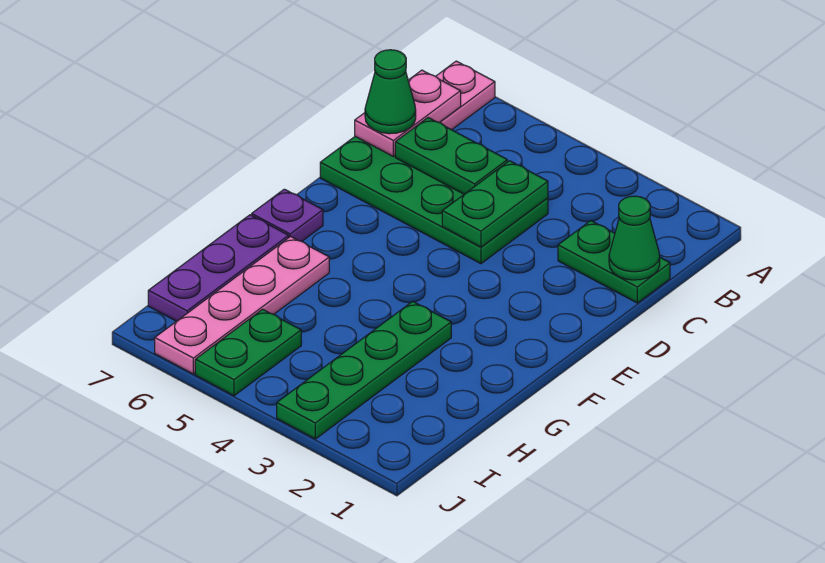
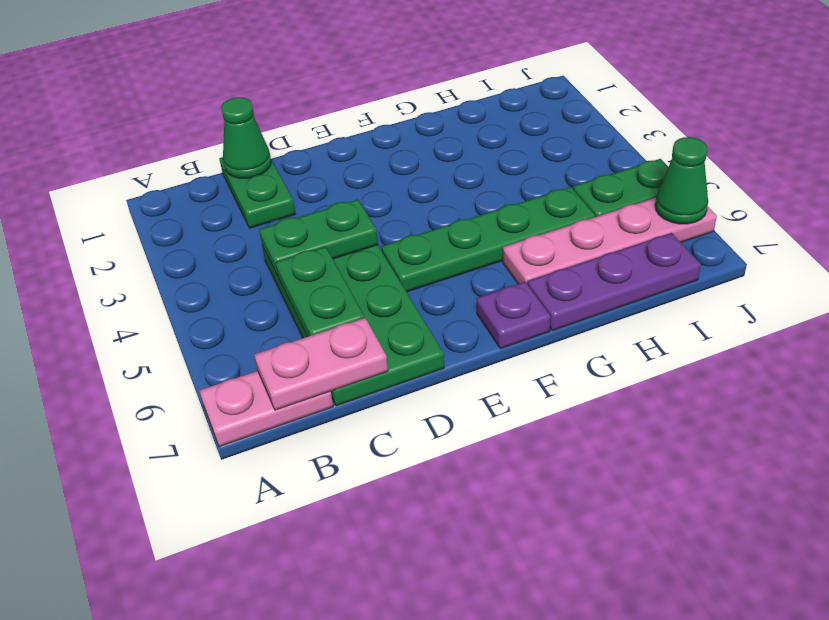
green 1x1 cone [365,50,416,134] -> green 1x1 cone moved to [655,137,708,224]
green 1x4 plate [277,301,451,439] -> green 1x4 plate moved to [382,187,595,292]

